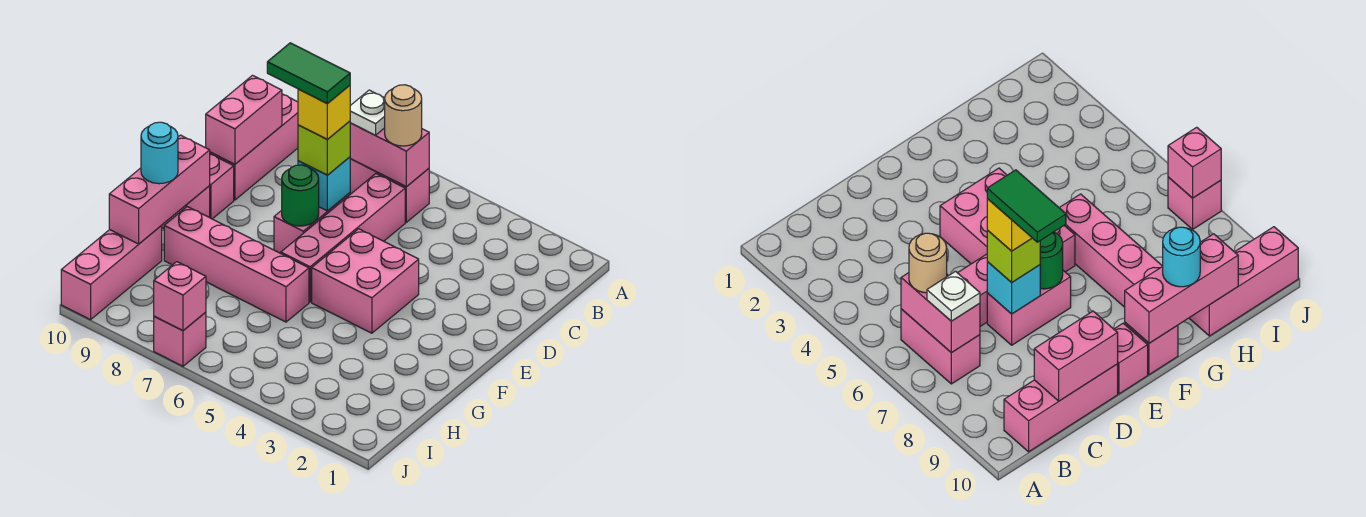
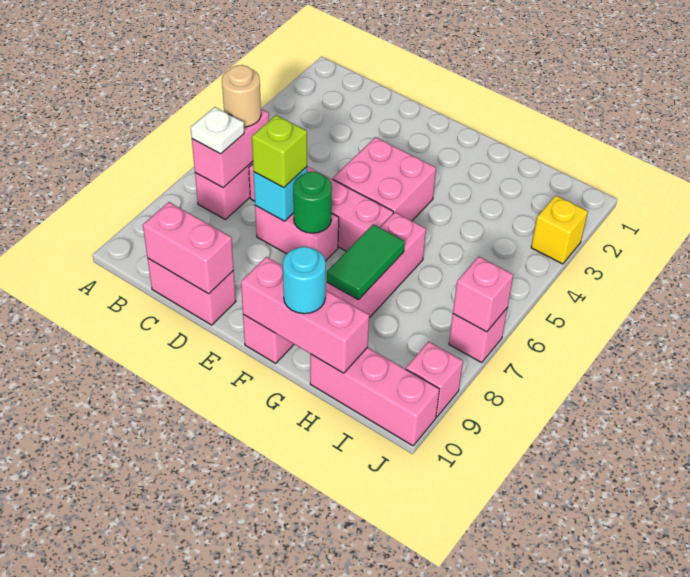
pink 1x3 brick [210,94,298,200] -> pink 1x2 brick [148,259,236,325]
yellow 1x1 brick [298,85,350,139] -> yellow 1x1 brick moved to [531,196,588,264]
green 1x2 tile [267,43,350,104] -> green 1x2 tile moved to [327,224,405,300]
pink 1x1 brick [210,154,234,219] -> pink 1x1 brick moved to [406,342,463,417]

